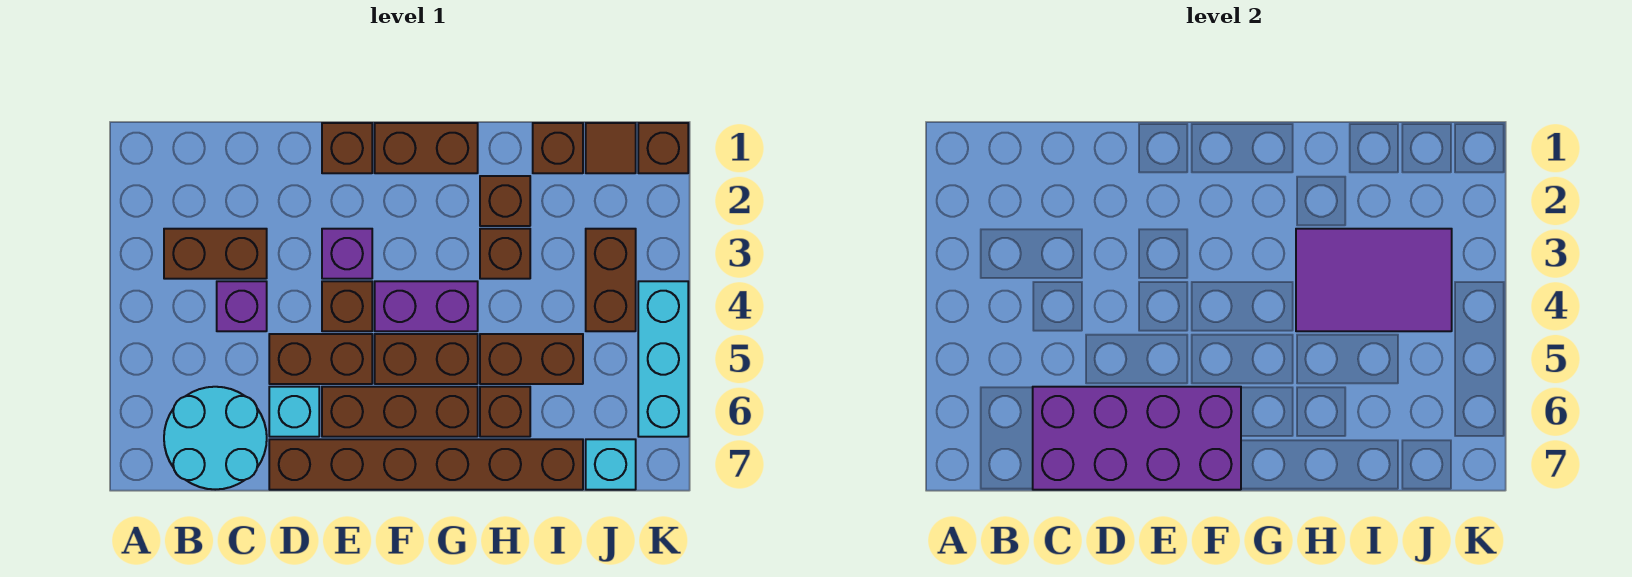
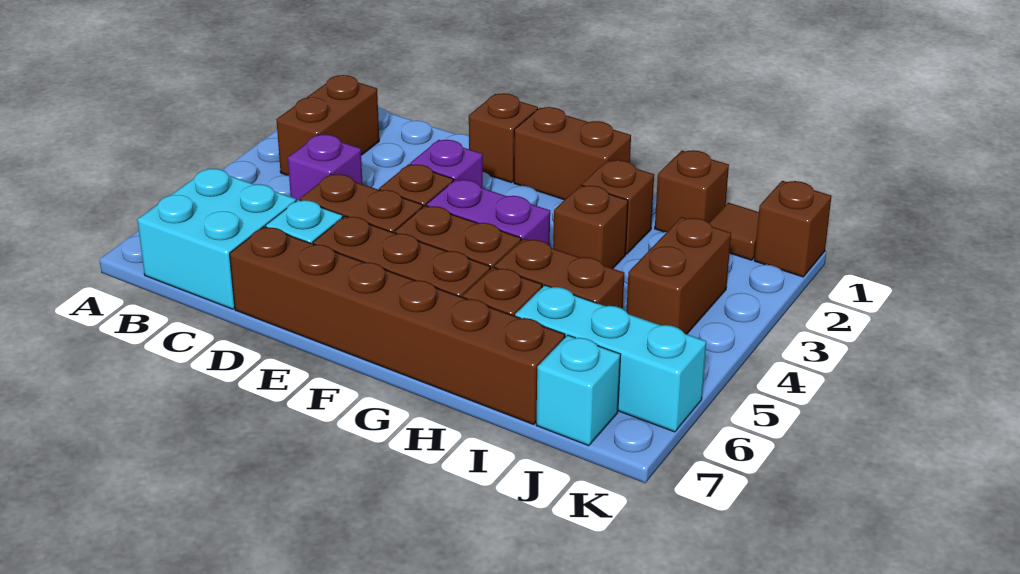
brown 1x2 brick [164,229,267,279] -> brown 1x2 brick turned to [276,75,379,175]
cyan 2x2 round brick [164,387,267,490] -> cyan 2x2 brick [137,168,296,309]
purple 2x4 brick [1033,387,1241,490] -> none
purple 2x3 tile [1296,229,1452,331] -> none
cyan 1x3 brick [638,281,688,437] -> cyan 1x3 brick turned to [515,285,706,432]

